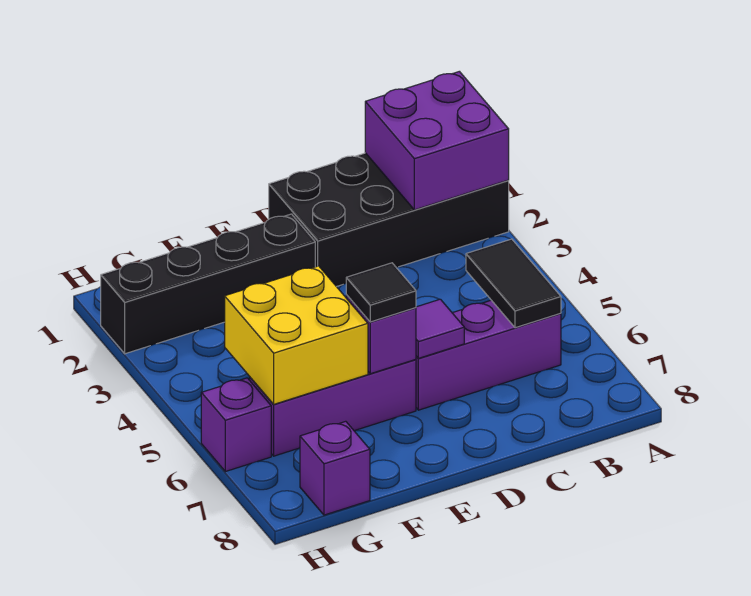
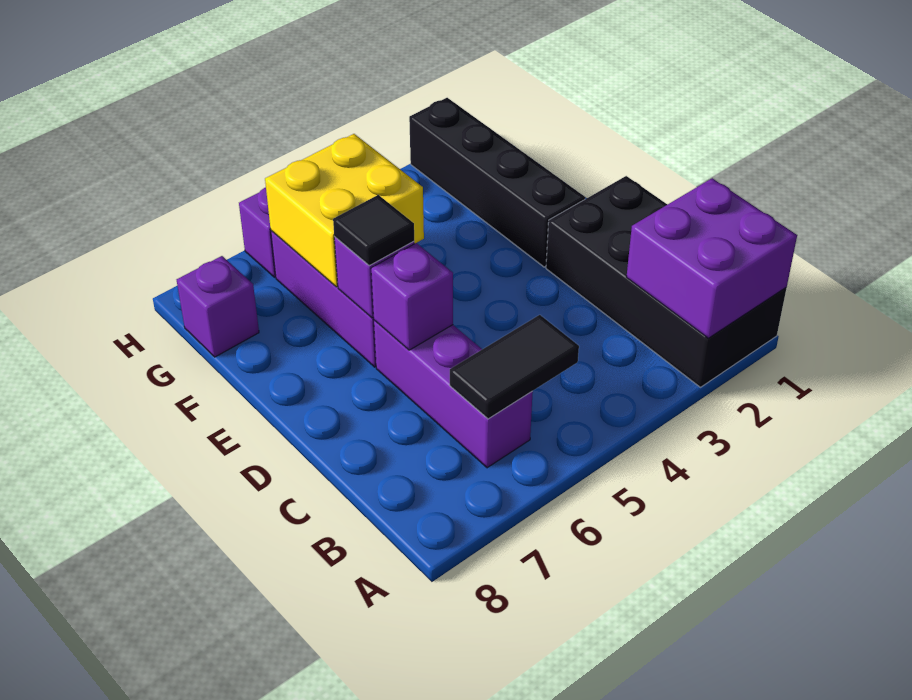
purple 1x1 tile [416,299,464,358] -> purple 1x1 brick [371,243,453,350]

